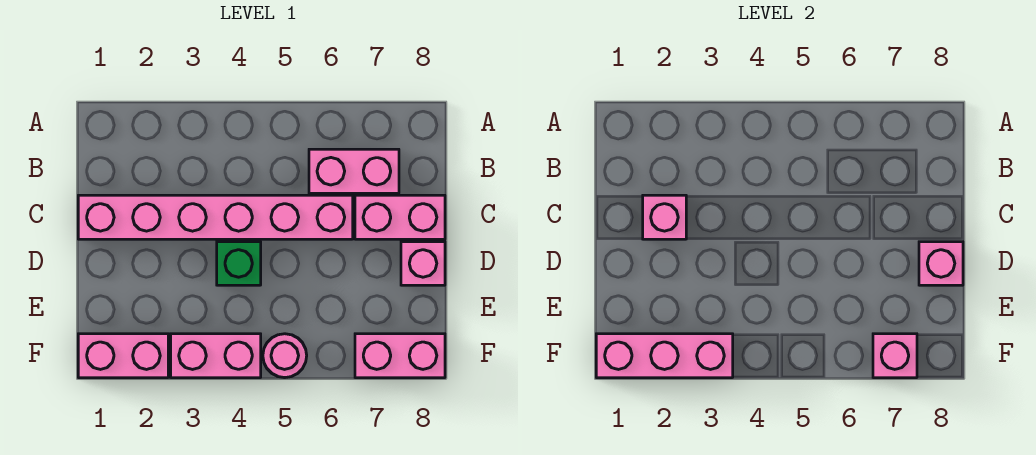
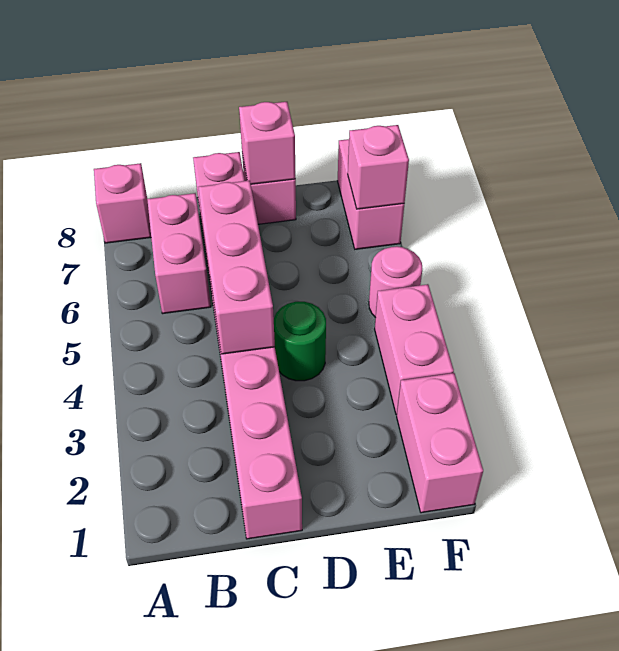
pink 1x1 brick [643,195,686,239] -> pink 1x1 brick moved to [94,163,151,243]
green 1x1 brick [217,242,261,285] -> green 1x1 round brick [274,302,326,381]
pink 1x3 brick [596,334,733,378] -> pink 1x3 brick moved to [198,180,275,354]

